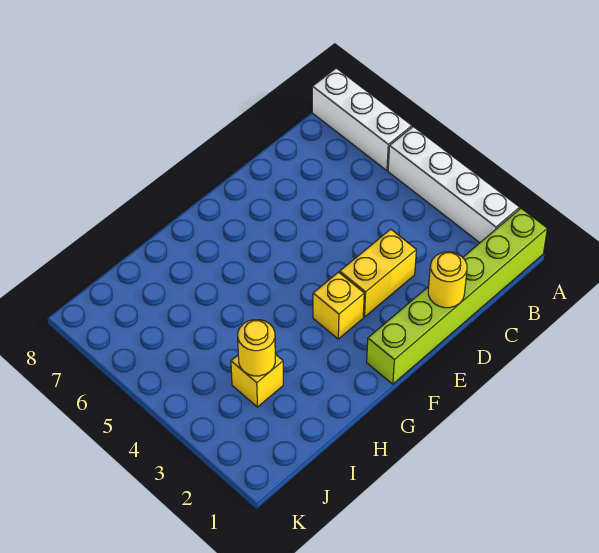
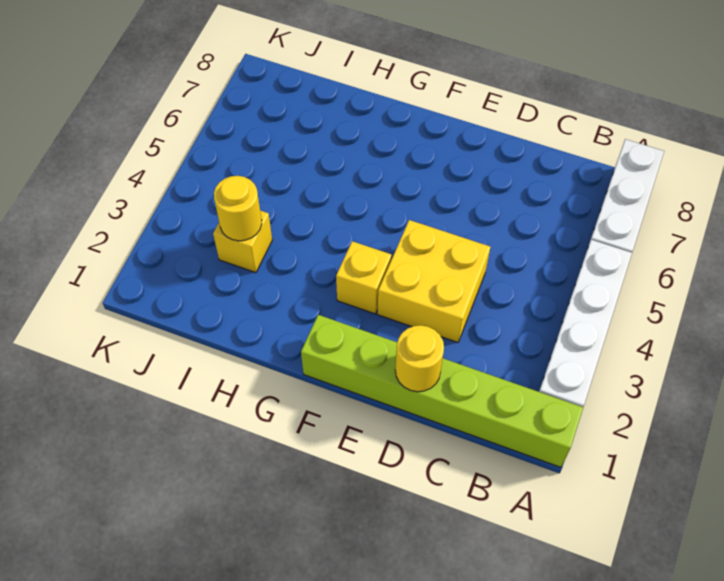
yellow 1x2 brick [340,229,416,317] -> yellow 2x2 brick [378,220,490,342]

